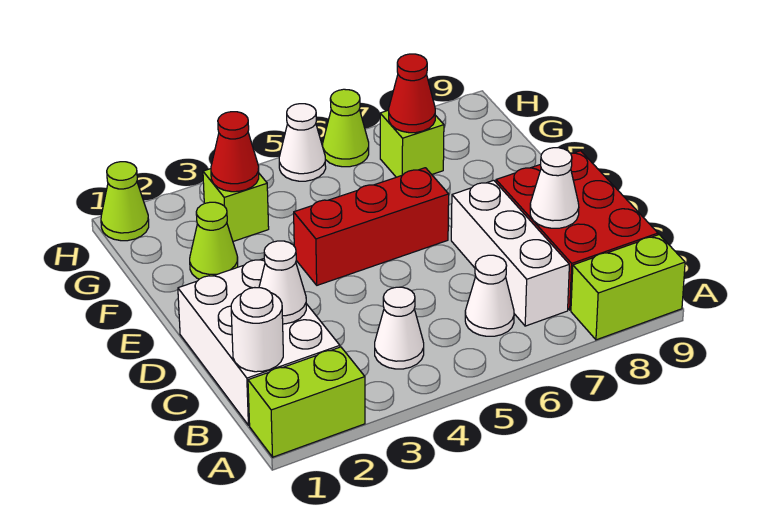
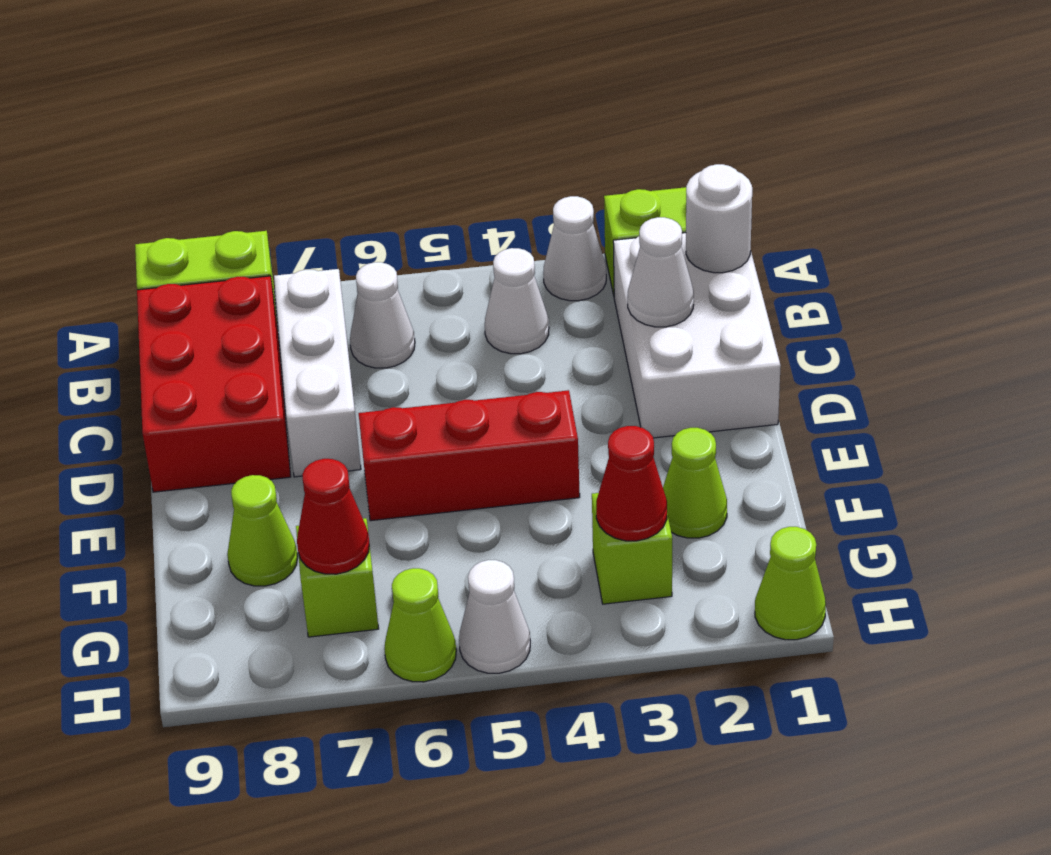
white 1x1 cone [530,148,579,228] -> white 1x1 cone moved to [543,196,606,301]
none -> lime 1x1 cone [227,475,298,586]

